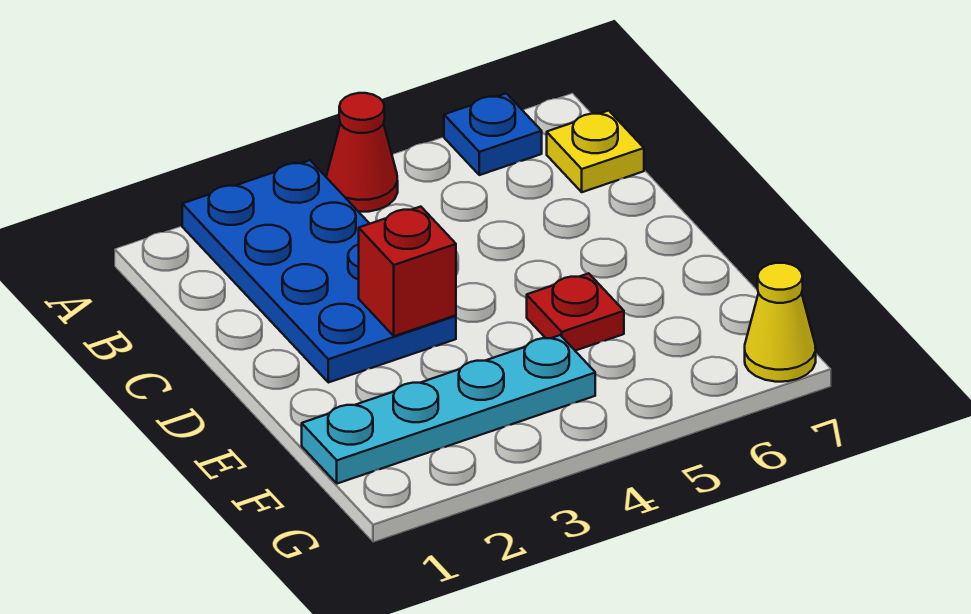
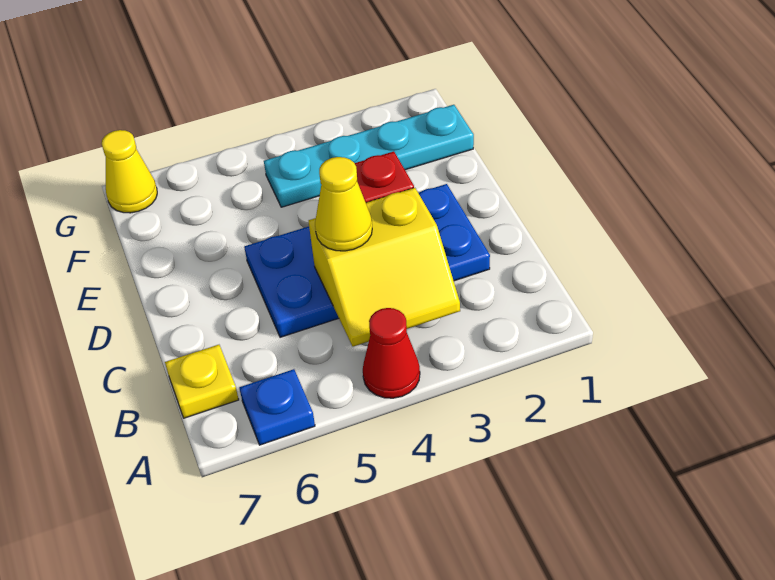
blue 2x4 plate [182,160,456,383] -> blue 2x4 plate turned to [244,184,490,337]
none -> yellow 2x2 slope [309,188,460,347]
none -> yellow 1x1 cone [315,157,372,251]
red 1x1 plate [527,273,624,351] -> none

